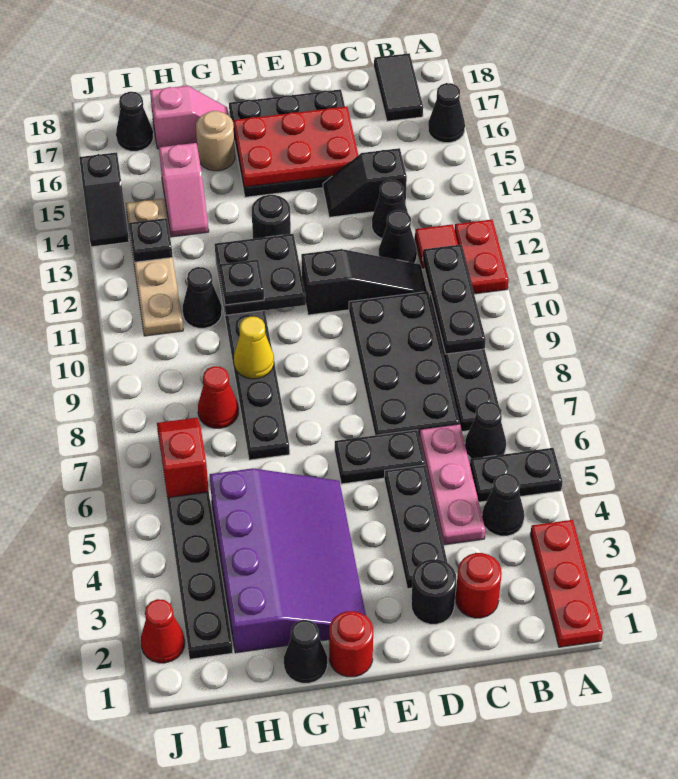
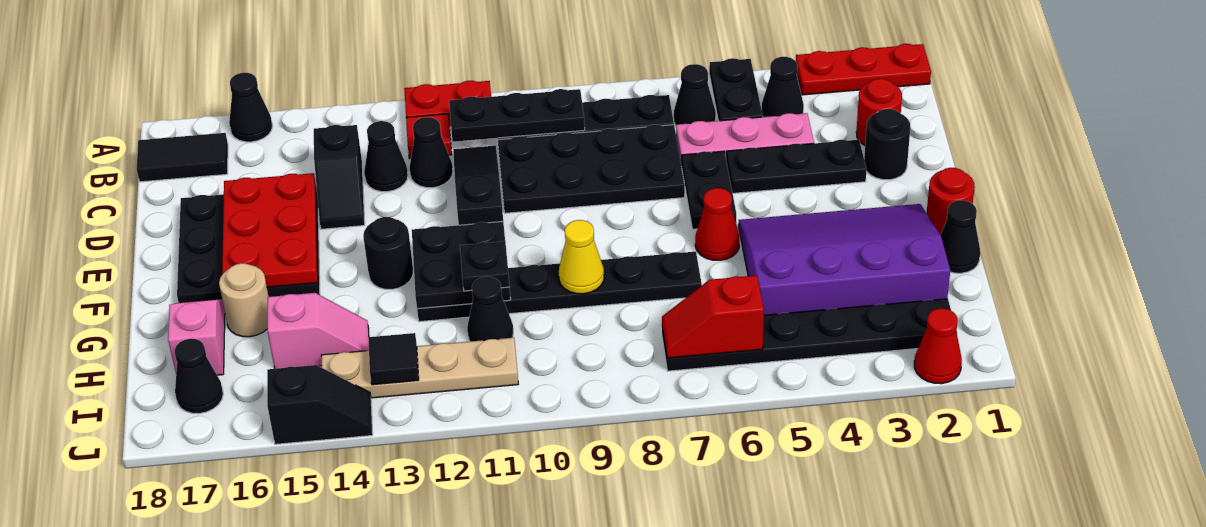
red 1x1 cone [198,366,238,428] -> red 1x1 cone moved to [695,188,740,260]
black 1x1 plate [129,218,173,262] -> black 1x1 tile [368,333,419,385]

